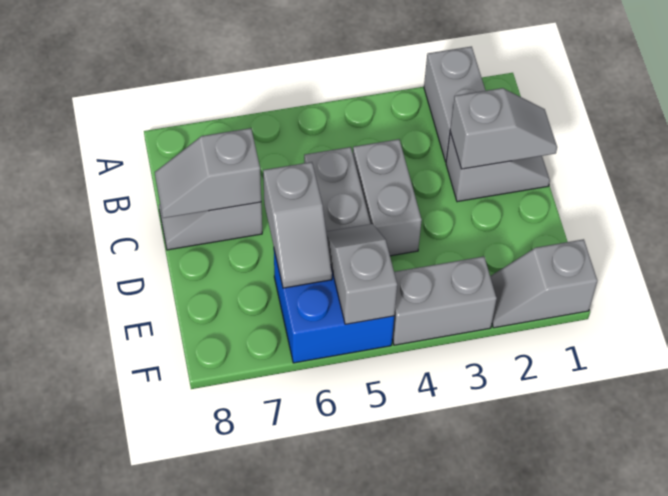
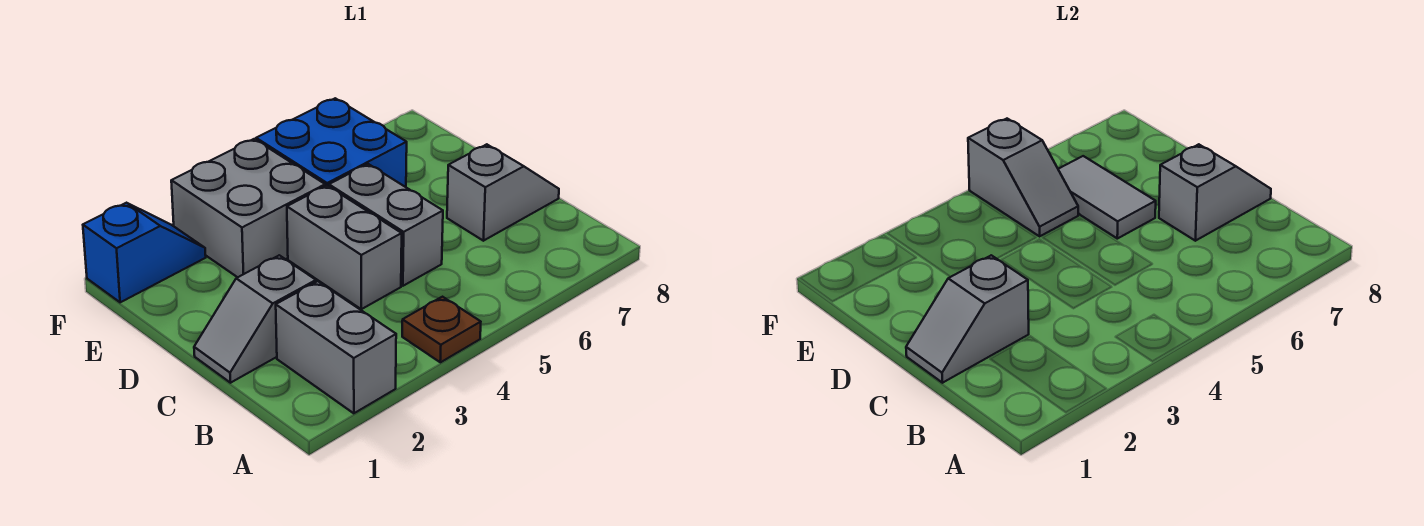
none -> brown 1x1 plate [402,297,481,362]
grey 1x2 slope [263,162,332,288] -> grey 1x2 tile [1058,156,1156,239]
grey 1x2 slope [490,239,597,328] -> blue 1x2 slope [83,203,206,302]
grey 1x2 brick [392,256,497,345] -> grey 2x2 brick [171,139,325,277]

